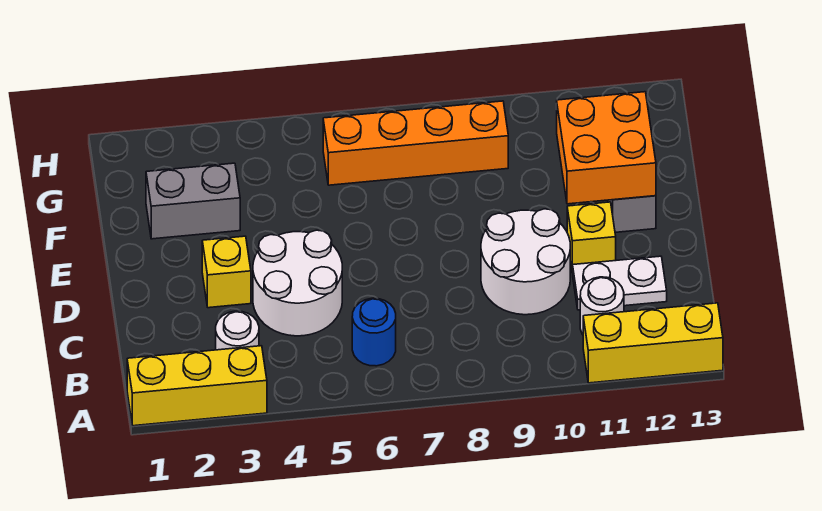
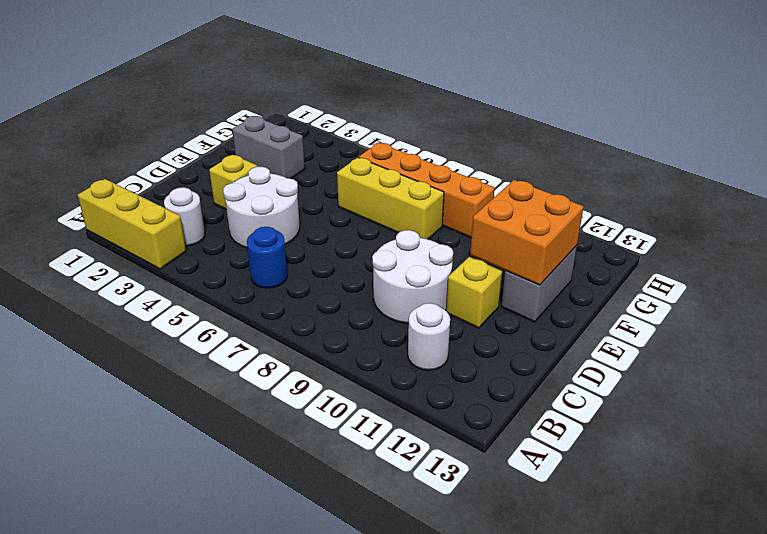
yellow 1x3 brick [583,303,723,383] -> yellow 1x3 brick moved to [337,157,444,239]
white 1x2 plate [573,256,667,310] -> none

